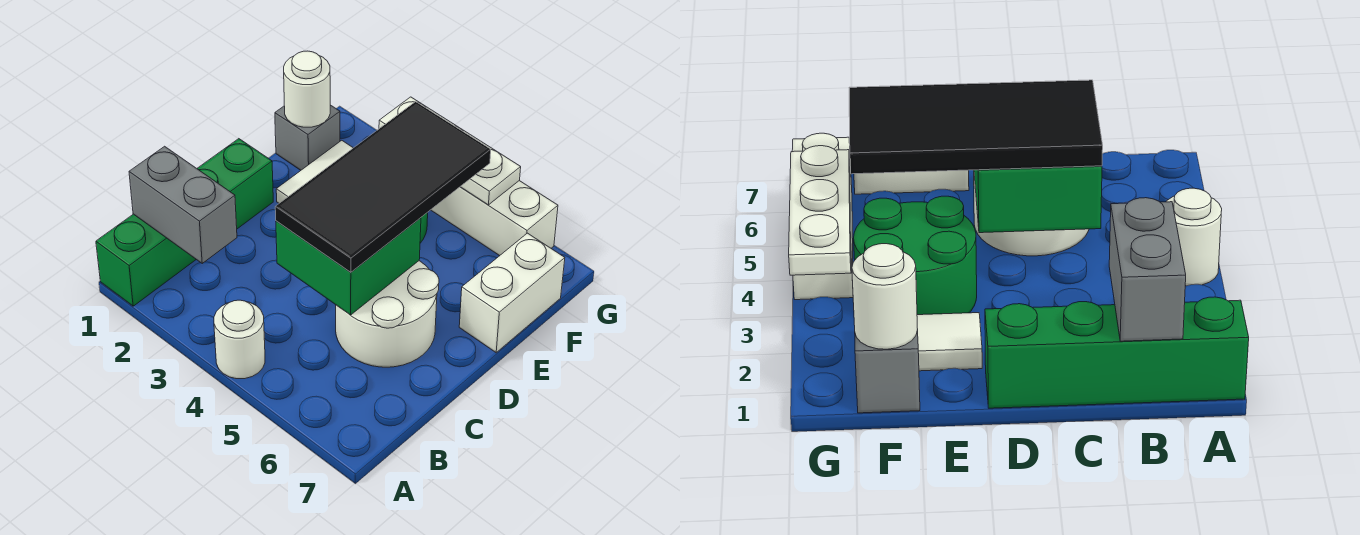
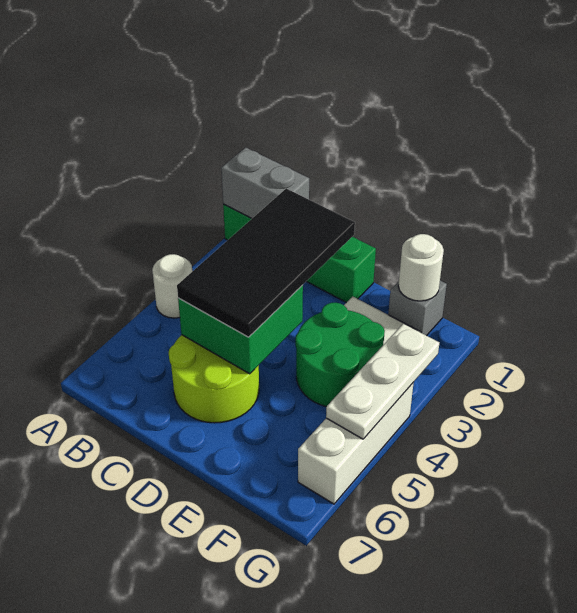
grey 1x2 brick [129,146,237,263] -> grey 1x2 brick turned to [221,147,309,219]
black 2x4 tile [275,102,491,272] -> black 2x4 tile turned to [177,188,355,337]
white 2x2 round brick [336,261,439,367] -> lime 2x2 round brick [169,335,259,423]
white 1x2 brick [459,233,565,353] -> none

